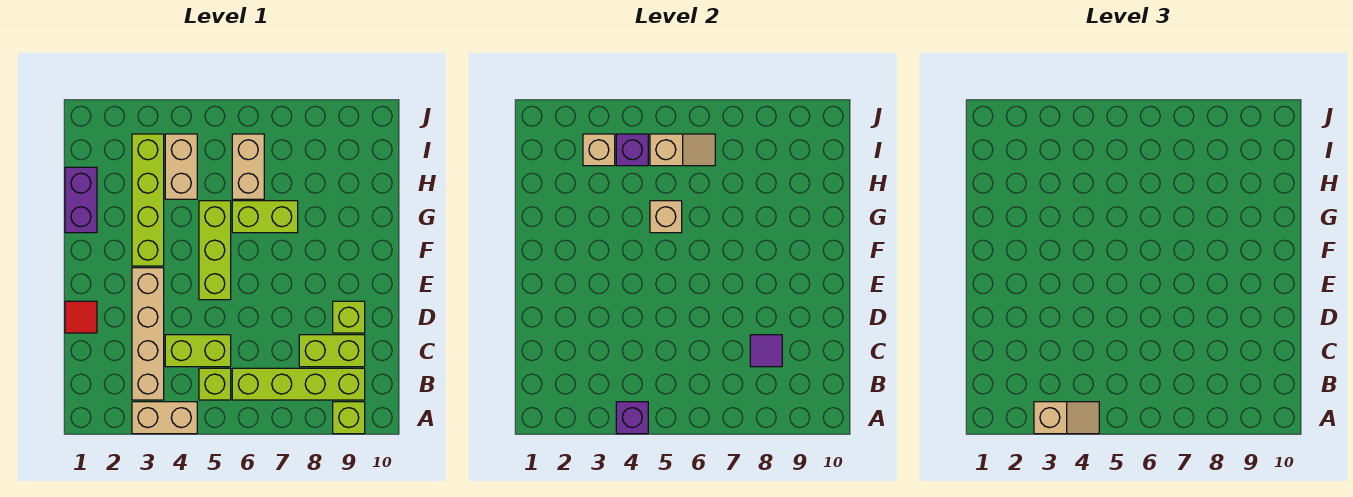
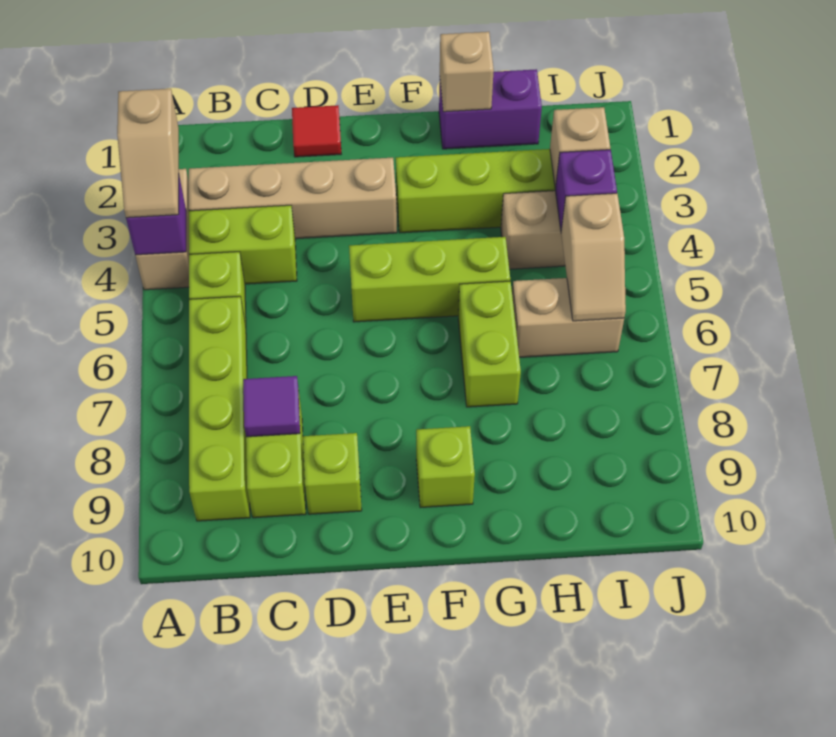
lime 1x1 brick [333,402,365,434] -> lime 1x1 brick moved to [416,426,475,508]
lime 1x2 brick [165,335,231,367] -> lime 1x2 brick turned to [189,205,297,284]
tan 1x1 brick [650,201,682,233] -> tan 1x1 brick moved to [440,32,494,112]

